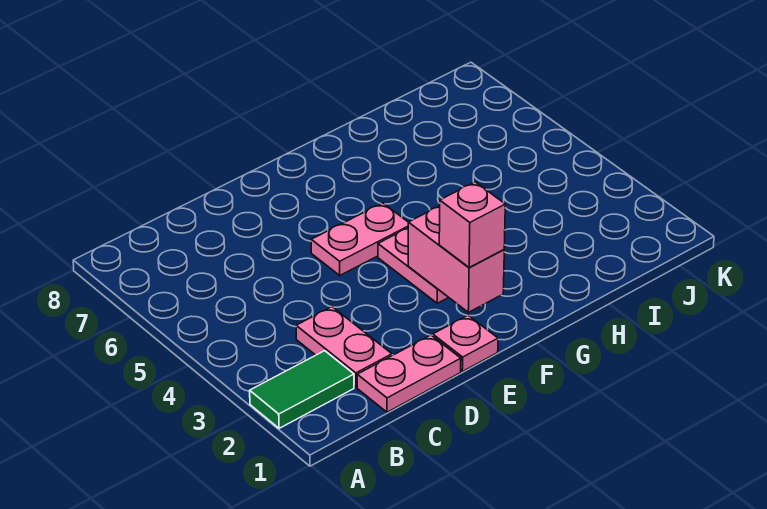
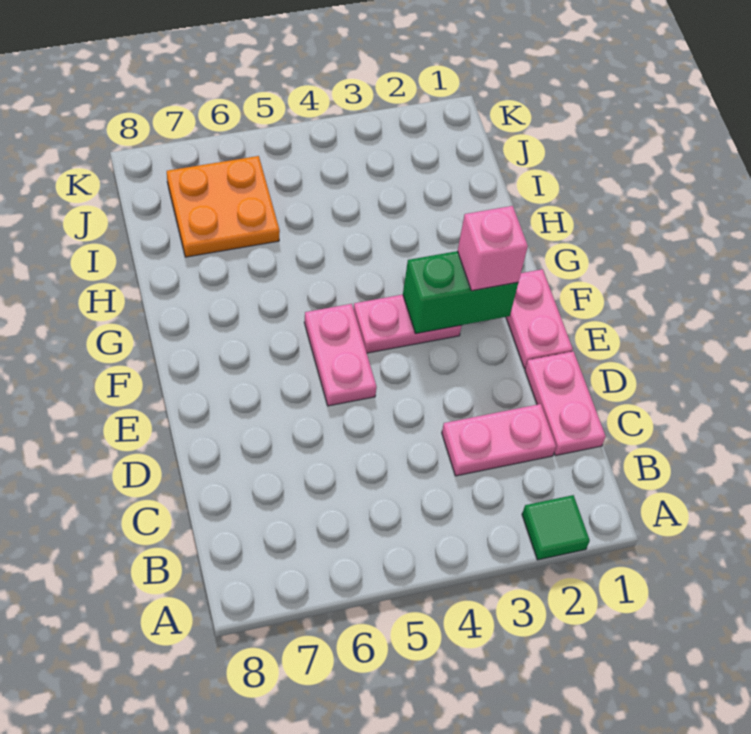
green 1x2 tile [250,351,354,428] -> green 1x1 tile [522,495,590,560]
pink 1x1 plate [433,315,498,371] -> pink 1x2 plate [506,269,573,368]
pink 1x2 brick [408,206,504,312] -> green 1x2 brick [403,251,518,334]
none -> orange 2x2 plate [167,156,280,257]

